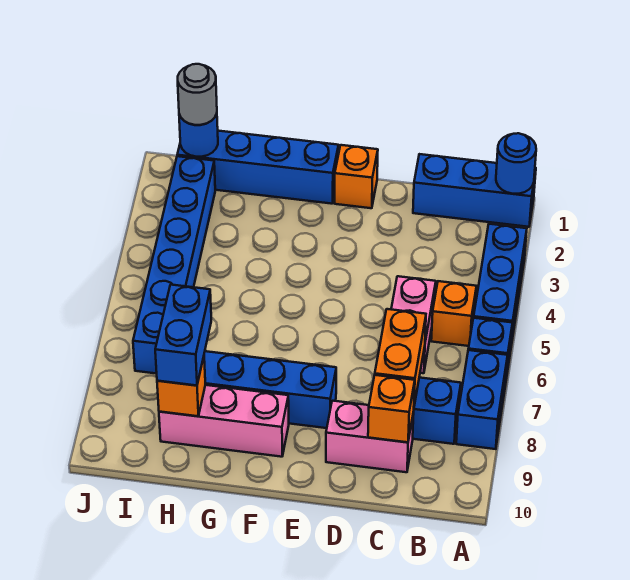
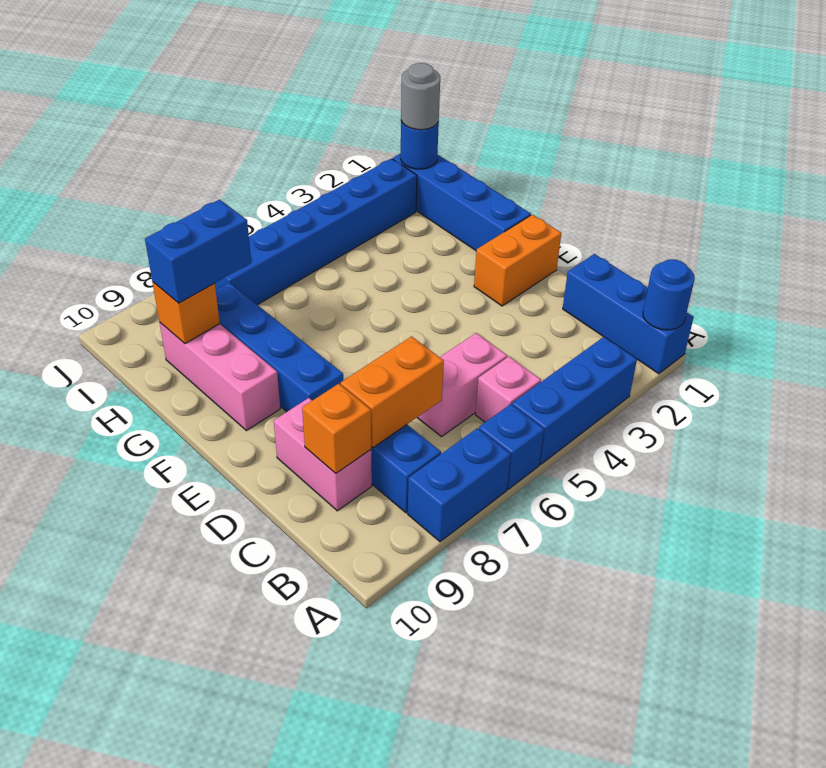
orange 1x1 brick [431,281,477,346] -> pink 1x1 brick [475,357,541,422]
orange 1x1 brick [335,145,378,208] -> orange 1x2 brick [474,215,561,306]

